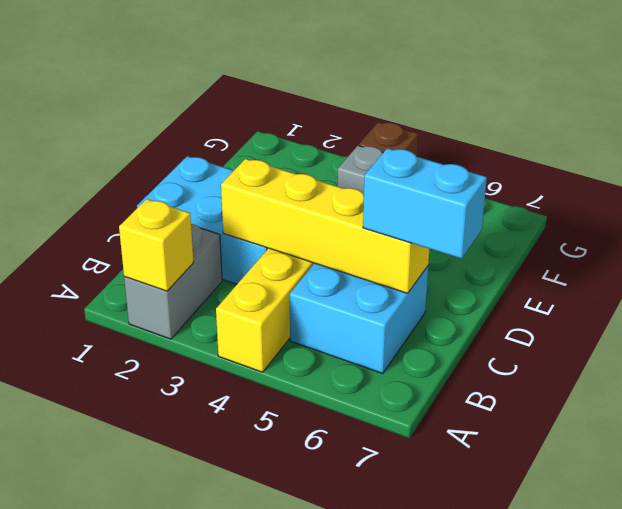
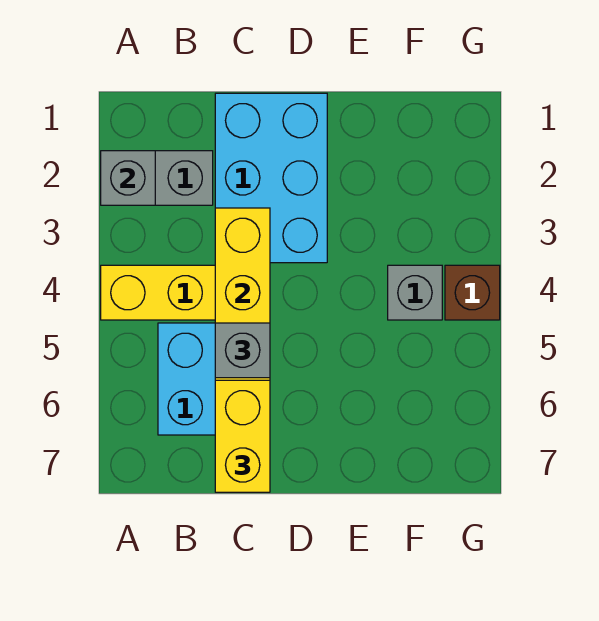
yellow 1x1 brick [119,199,194,291] -> grey 1x1 brick [101,151,155,205]
none -> grey 1x1 brick [215,323,270,378]
cyan 1x2 brick [363,148,487,259] -> yellow 1x2 brick [215,380,270,492]

